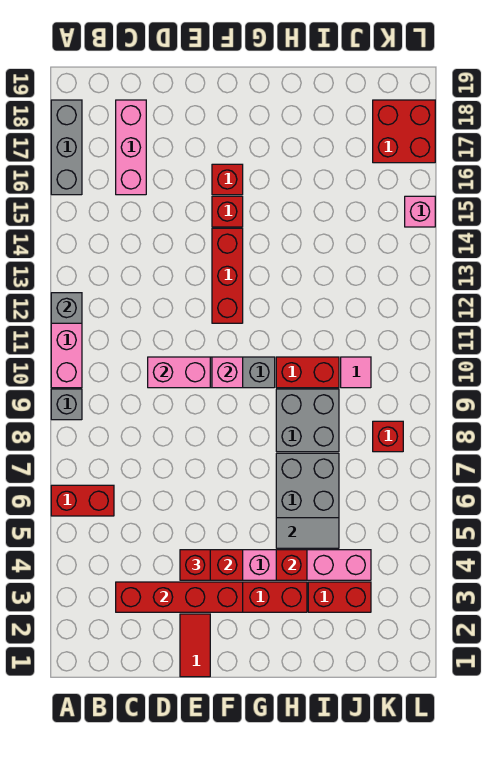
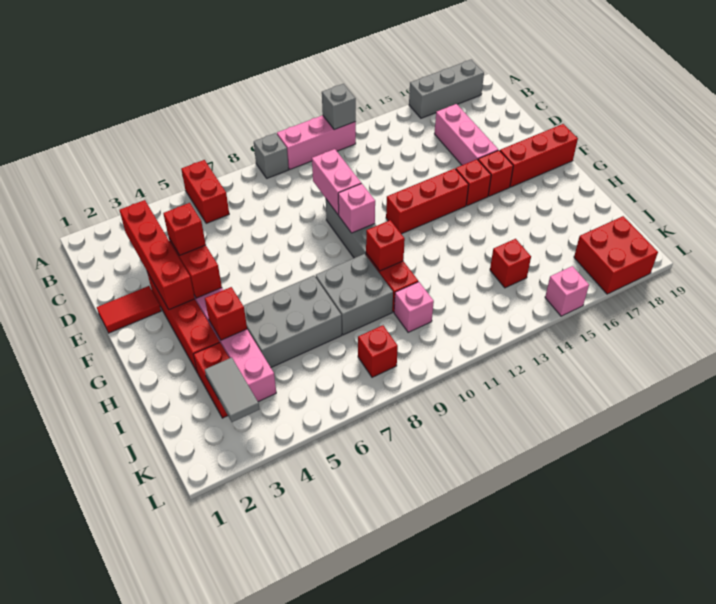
pink 1x3 brick [116,100,146,195] -> pink 1x3 brick turned to [434,104,498,165]
none -> red 1x3 brick [500,124,578,187]
grey 1x2 tile [276,518,339,548] -> grey 1x2 tile moved to [205,357,259,422]
none -> red 1x1 brick [366,220,405,271]
pink 1x1 tile [341,357,371,388] -> pink 1x1 brick [394,282,434,332]
none -> red 1x1 brick [490,239,531,288]

